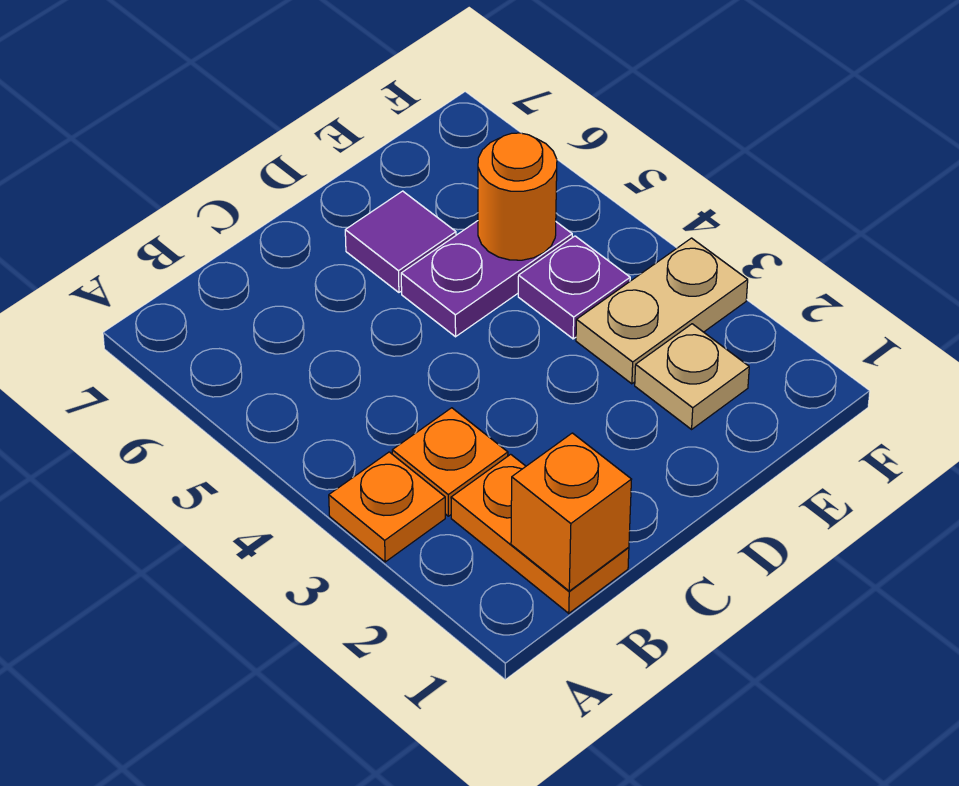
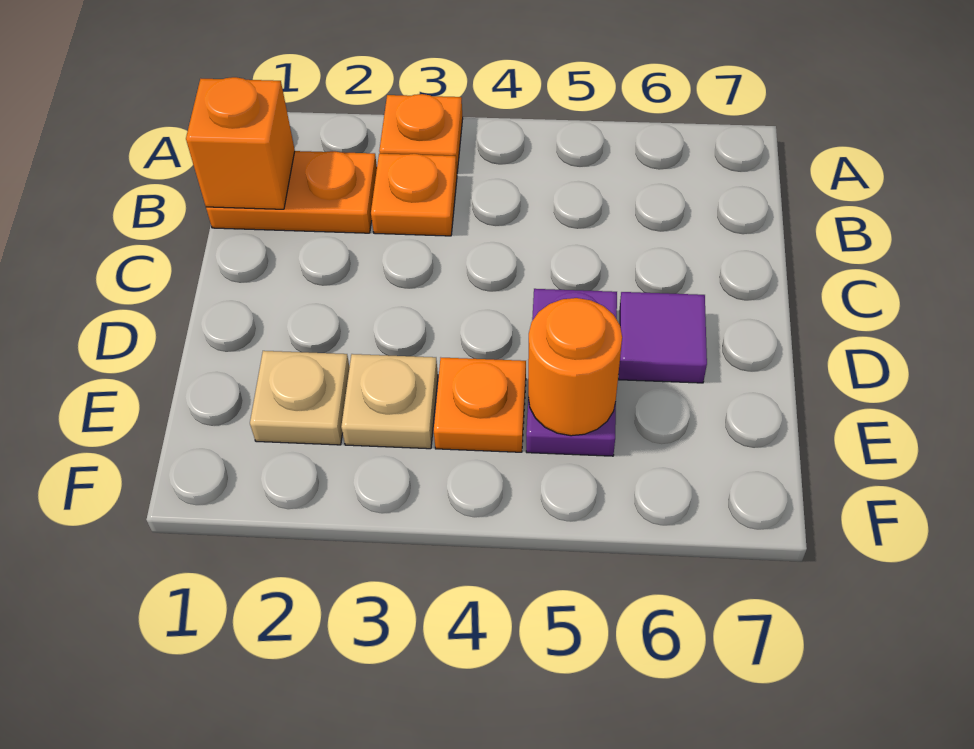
tan 1x2 plate [576,238,748,384] -> tan 1x1 plate [341,354,438,449]
purple 1x1 plate [518,236,630,339] -> orange 1x1 plate [434,358,526,452]

